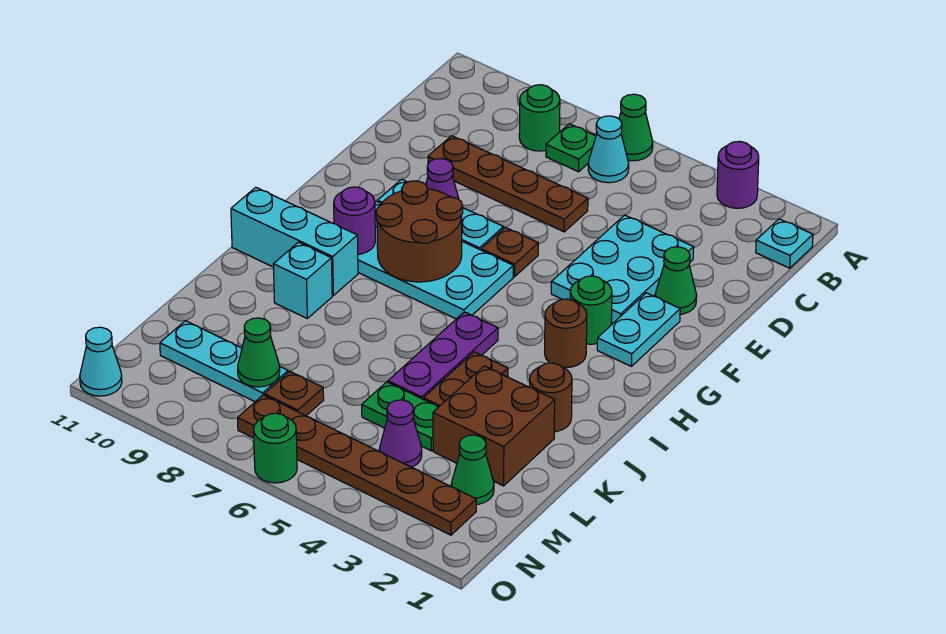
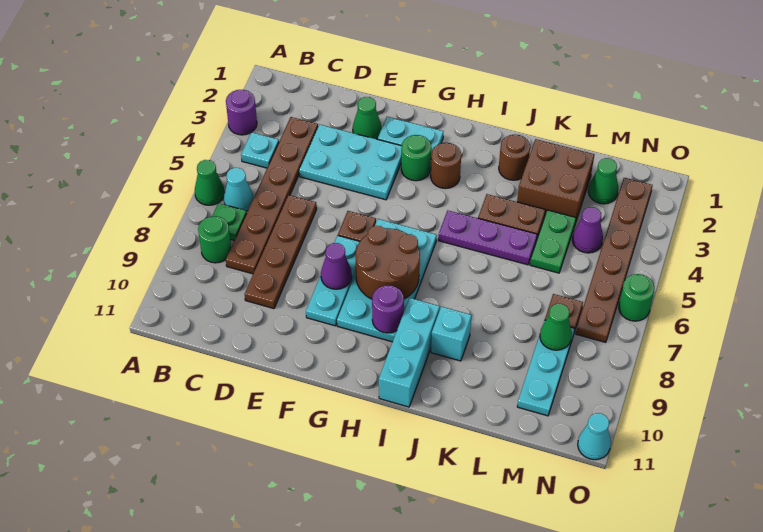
cyan 1x1 plate [756,219,813,268] -> cyan 1x1 plate moved to [241,132,279,168]
none -> brown 1x6 plate [226,117,318,274]

